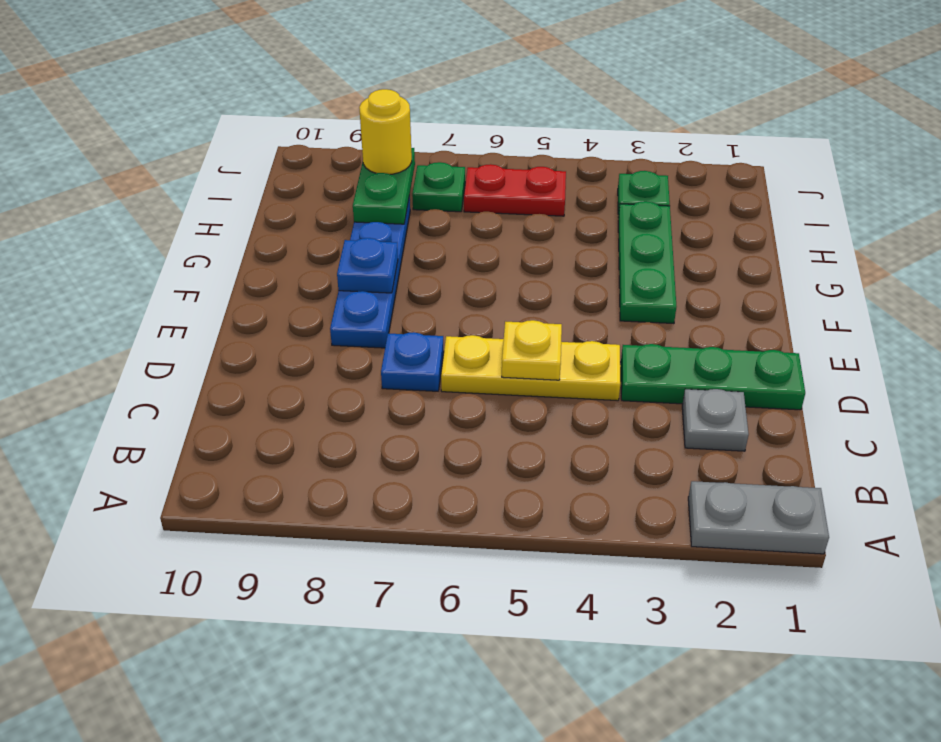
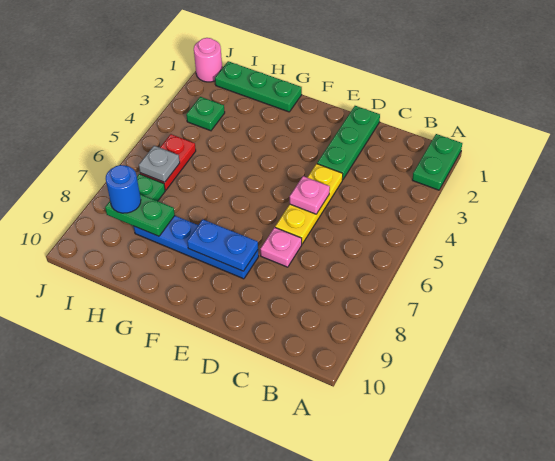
grey 1x2 plate [688,481,829,554] -> green 1x2 plate [412,134,462,190]
grey 1x1 plate [682,389,749,451] -> grey 1x1 plate moved to [139,146,180,182]
yellow 1x1 plate [502,320,562,380] -> pink 1x1 plate [290,176,330,214]
blue 1x1 plate [381,332,444,391] -> pink 1x1 plate [260,227,302,267]
green 1x3 plate [618,201,677,324] -> green 1x3 plate moved to [215,61,302,112]
blue 1x1 plate [337,238,398,293] -> blue 1x2 plate [187,219,258,271]
yellow 1x1 round brick [359,89,412,174] -> blue 1x1 round brick [106,165,141,213]
none -> pink 1x1 round brick [194,38,222,82]

